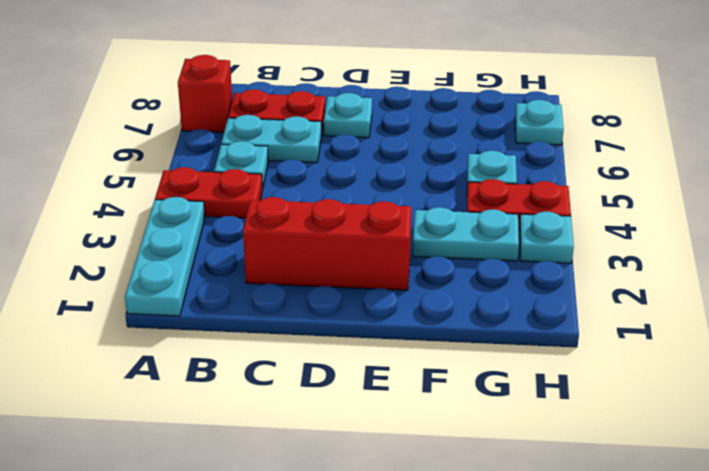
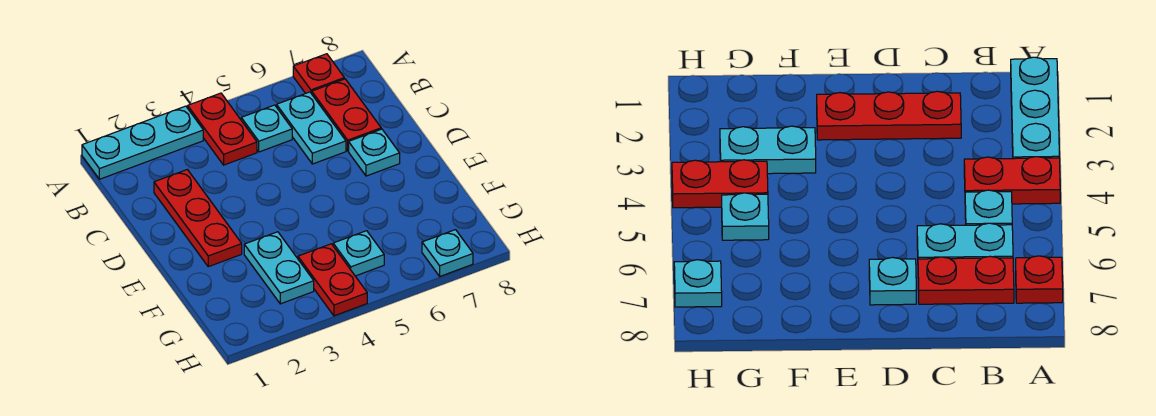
red 1x1 brick [178,55,232,132] -> red 1x1 plate [293,54,344,94]
red 1x3 brick [243,197,411,290] -> red 1x3 plate [154,170,242,267]
cyan 1x1 plate [519,212,574,263] -> none

